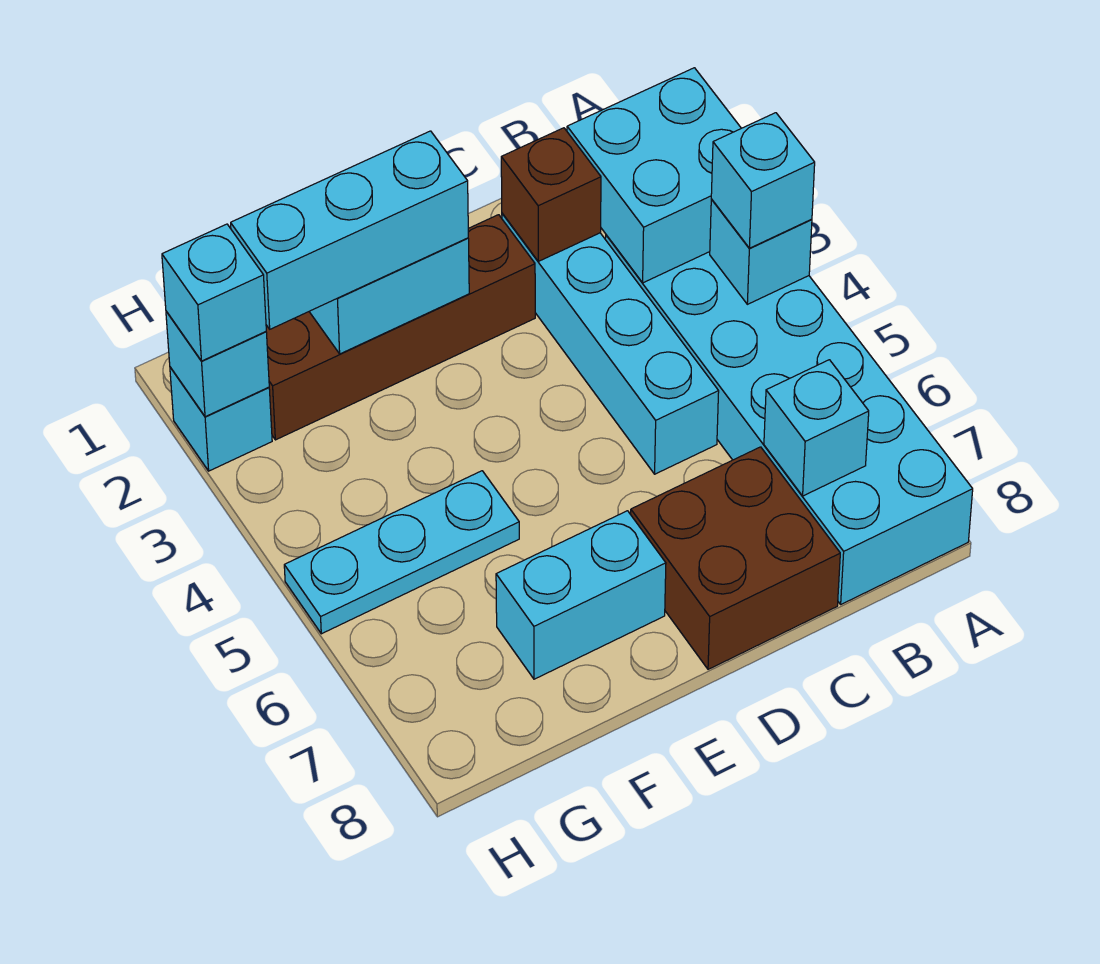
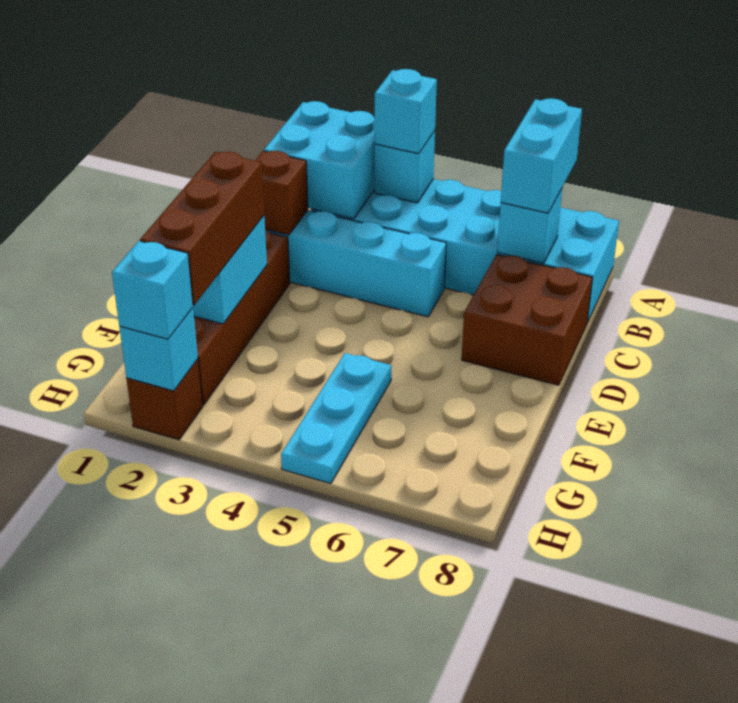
cyan 1x3 brick [231,131,468,329] -> brown 1x3 brick [140,152,264,305]
cyan 1x2 brick [496,511,666,679] -> cyan 1x2 brick moved to [501,98,582,213]
cyan 1x1 brick [170,367,272,471] -> brown 1x1 brick [126,359,203,440]

